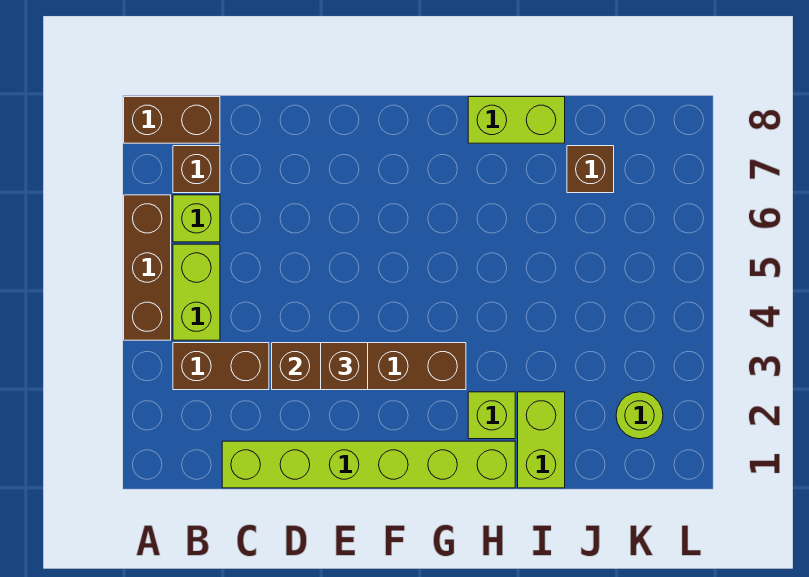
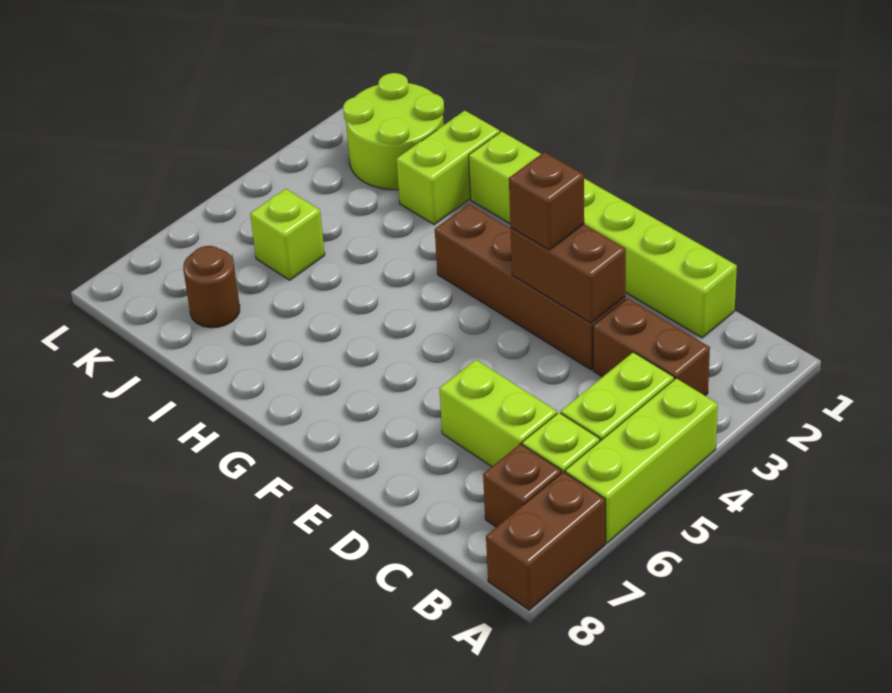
brown 1x3 brick [124,195,171,340] -> lime 1x3 brick [565,378,718,543]
brown 1x2 brick [124,97,220,143] -> brown 1x2 brick turned to [486,472,605,610]
lime 1x1 brick [468,392,515,439] -> lime 1x1 brick moved to [250,189,325,280]
lime 1x2 brick [468,97,565,143] -> lime 1x2 brick moved to [439,360,557,467]
brown 1x1 brick [567,146,614,193] -> brown 1x1 round brick [183,246,240,328]
lime 1x1 round brick [616,392,663,439] -> lime 2x2 round brick [343,73,444,190]

